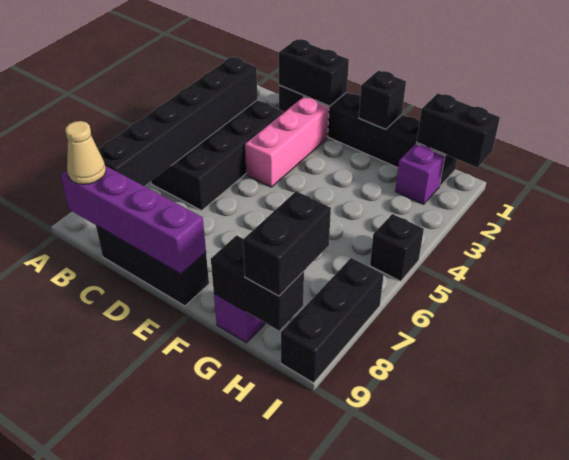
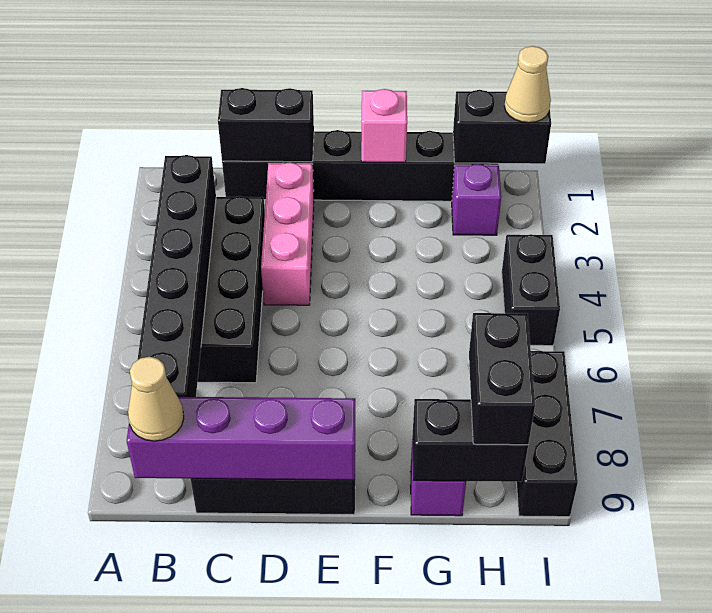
black 1x1 brick [359,71,406,129] -> pink 1x1 brick [361,89,407,162]
none -> tan 1x1 cone [504,46,551,123]
black 1x1 brick [370,214,424,281] -> black 1x2 brick [502,234,560,346]

